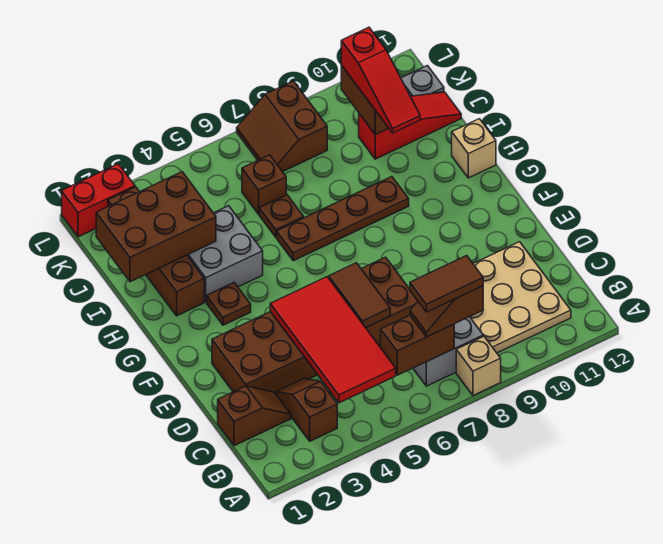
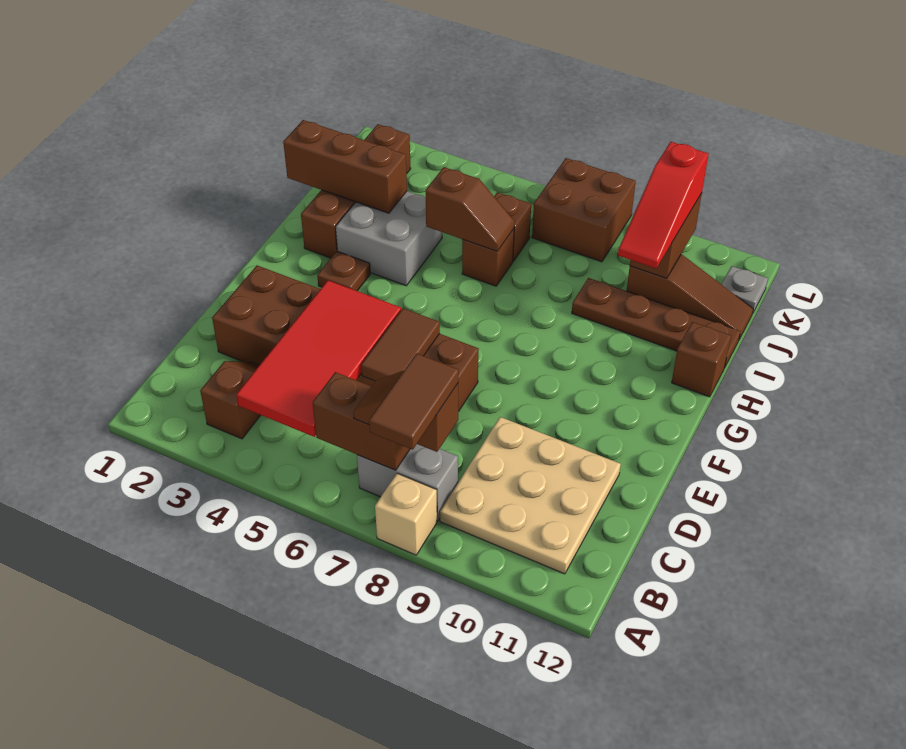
brown 1x2 tile [410,256,483,312] -> brown 1x2 tile turned to [369,353,459,450]
brown 1x2 slope [218,386,291,446] -> brown 1x2 slope moved to [426,167,515,251]
brown 1x4 plate [277,177,409,261] -> brown 1x4 plate moved to [572,278,740,368]
tan 1x1 brick [452,119,496,178] -> brown 1x1 brick [672,322,731,397]
brown 2x3 brick [96,172,216,282] -> brown 1x3 brick [283,120,407,213]
brown 1x1 plate [259,195,304,237] -> brown 1x1 brick [462,229,514,286]
red 1x3 slope [359,92,461,159] -> brown 1x3 slope [627,254,753,339]
brown 2x2 slope [237,81,327,172] -> brown 2x2 brick [532,158,636,262]
red 1x2 brick [62,164,135,237] -> none

